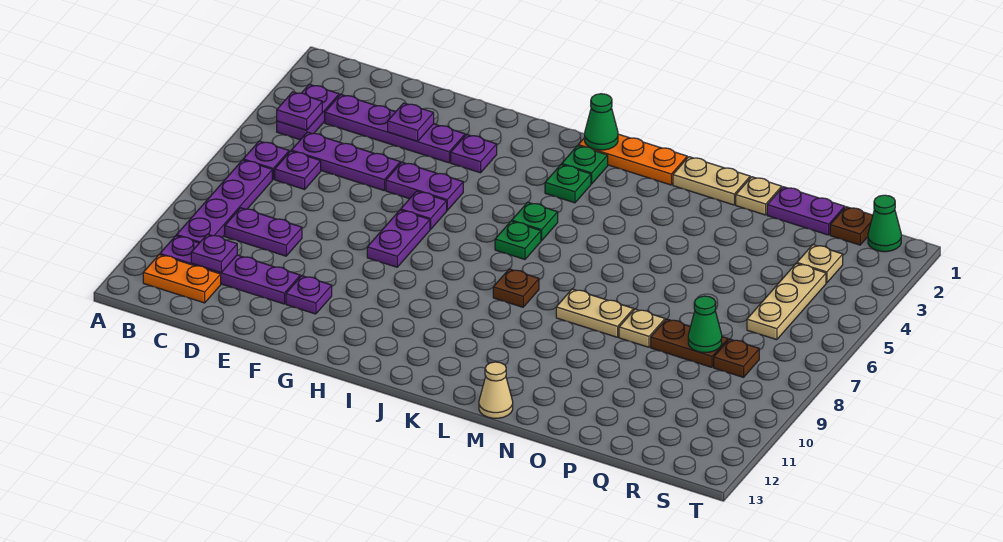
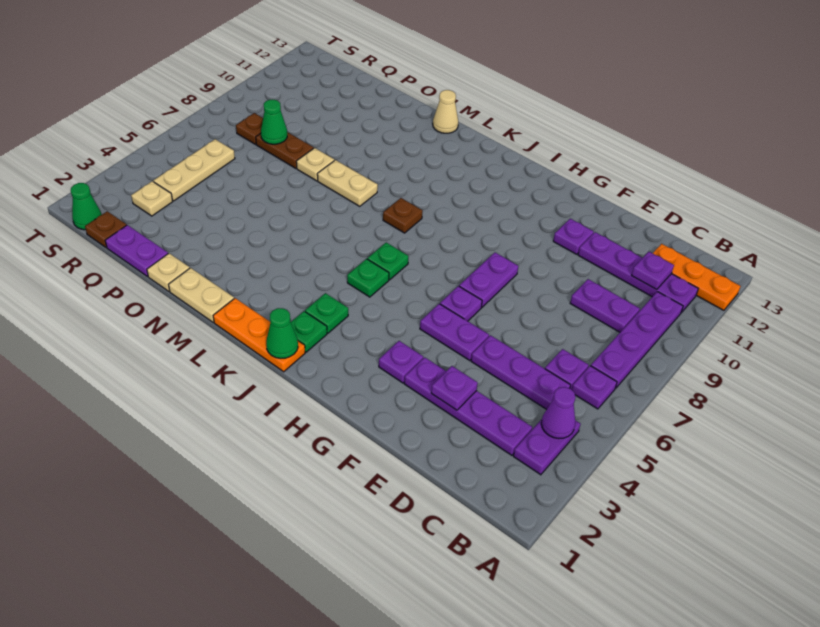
purple 1x1 plate [277,92,322,130] -> purple 1x1 cone [541,387,575,439]
orange 1x2 plate [143,254,221,303] -> orange 1x3 plate [653,244,740,310]

